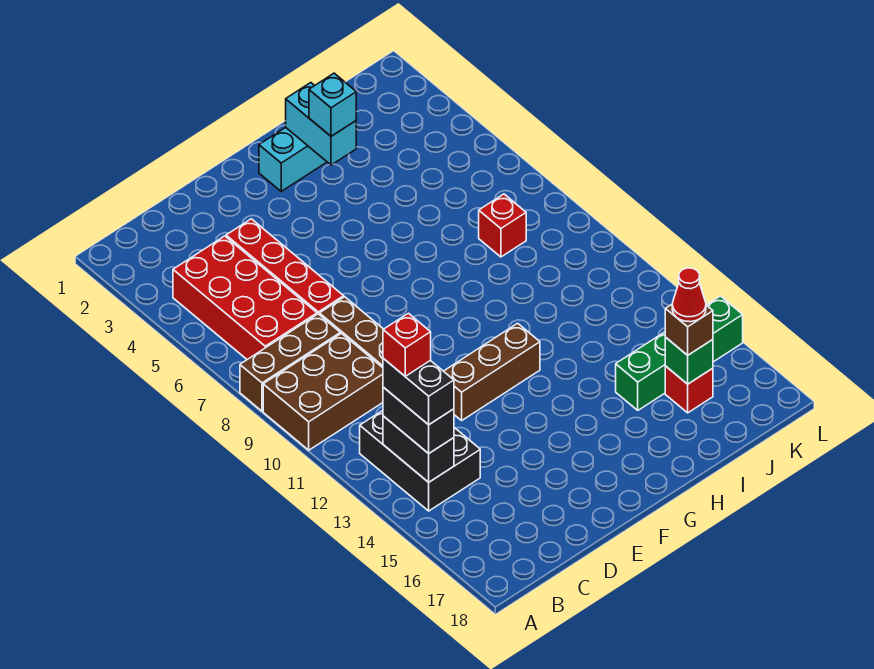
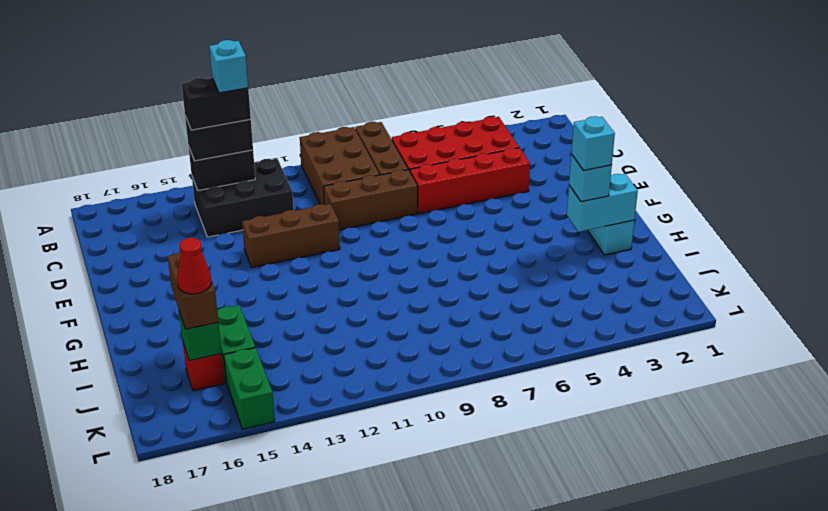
red 1x1 brick [383,313,431,376] -> cyan 1x1 brick [209,40,248,93]
brown 1x3 brick [444,323,540,420] -> brown 1x3 brick turned to [242,204,340,267]
none -> cyan 1x1 brick [571,116,615,171]
red 1x1 brick [479,194,526,257] -> none
brown 1x1 brick [665,304,713,355] -> brown 1x2 brick [168,252,218,329]

